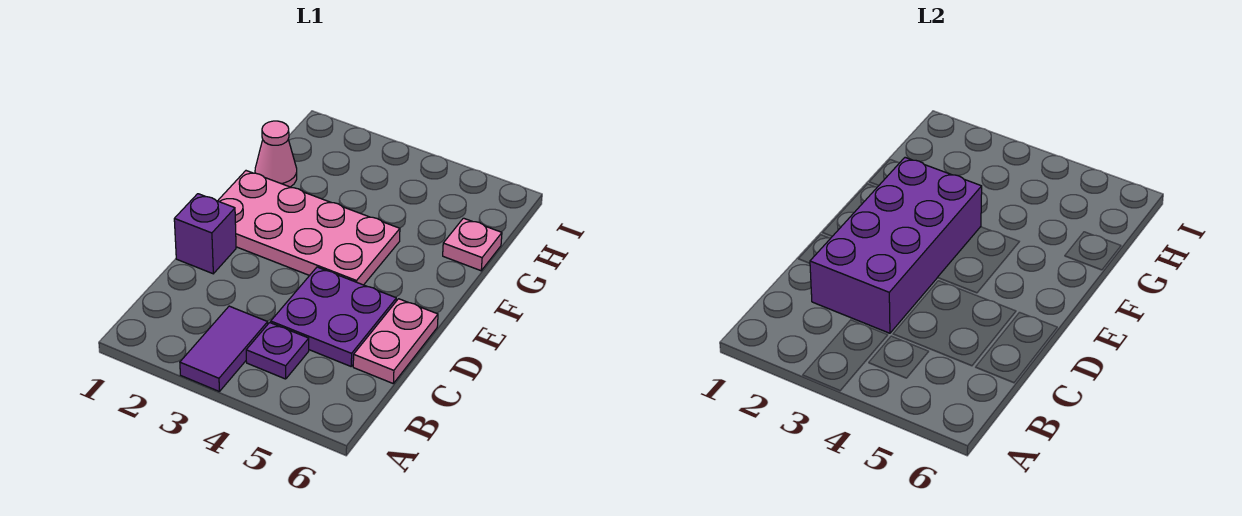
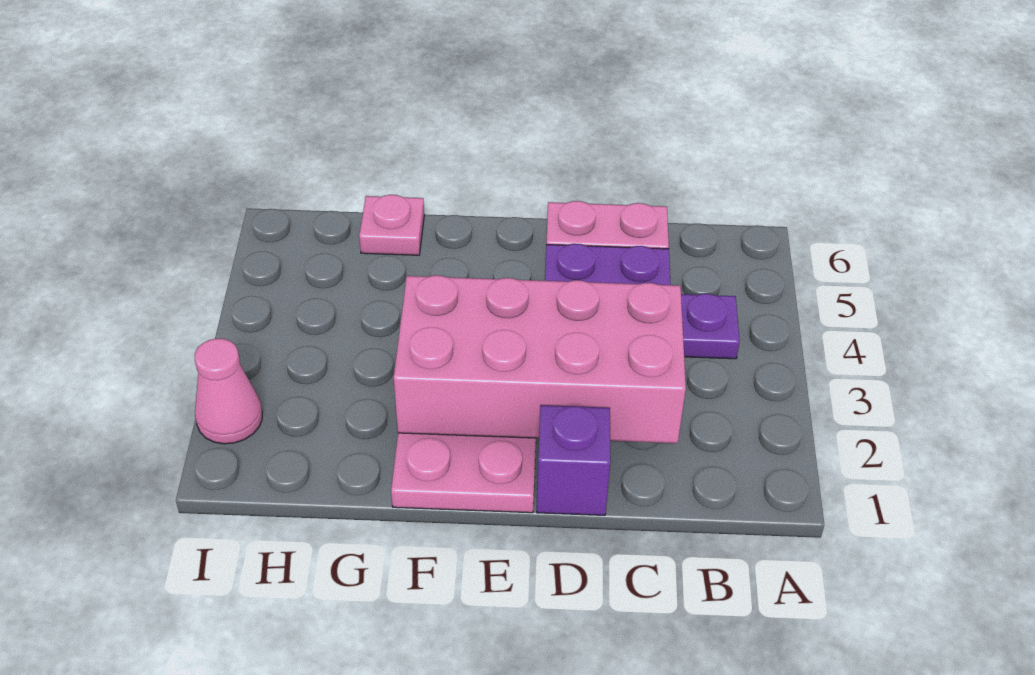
purple 1x2 tile [180,306,268,391] -> none
purple 2x4 brick [810,158,982,333] -> pink 2x4 brick [394,275,686,443]
pink 1x1 cone [255,121,297,187] -> pink 1x1 cone moved to [195,339,262,444]

